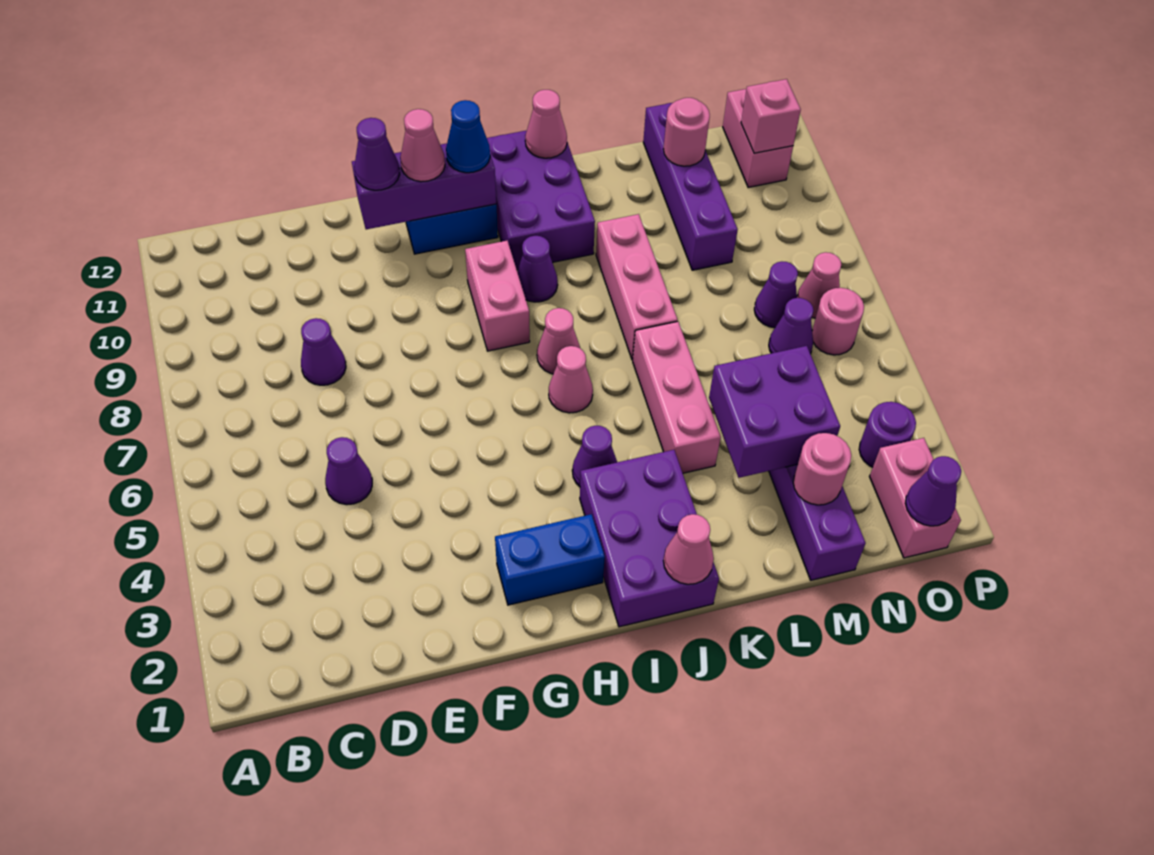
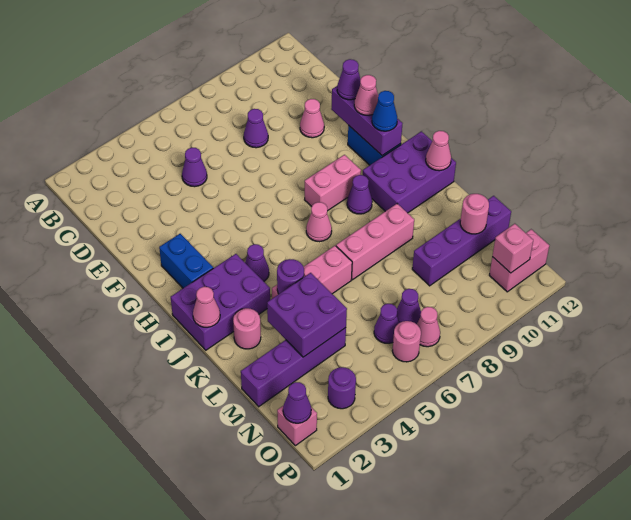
pink 1x1 cone [549,346,593,413] -> pink 1x1 cone moved to [300,99,324,138]
none -> purple 1x1 round brick [277,259,304,294]
pink 1x1 round brick [793,433,851,505] -> pink 1x1 round brick moved to [233,308,261,349]
pink 1x2 brick [870,438,961,558] -> pink 1x1 brick [277,406,317,446]

